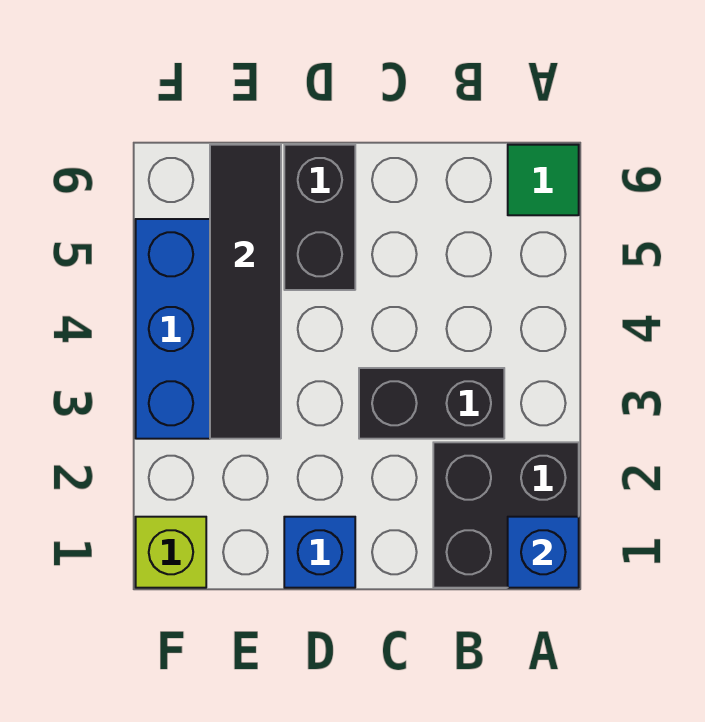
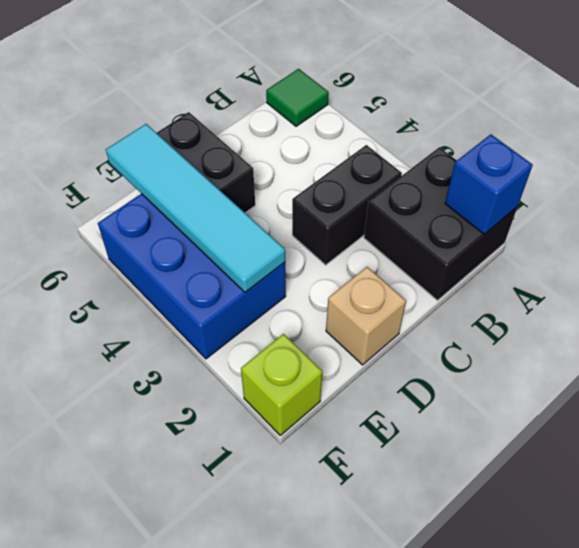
blue 1x1 brick [284,517,355,588] -> tan 1x1 brick [326,267,406,365]
black 1x4 tile [210,145,281,439] -> cyan 1x4 tile [106,124,285,292]

